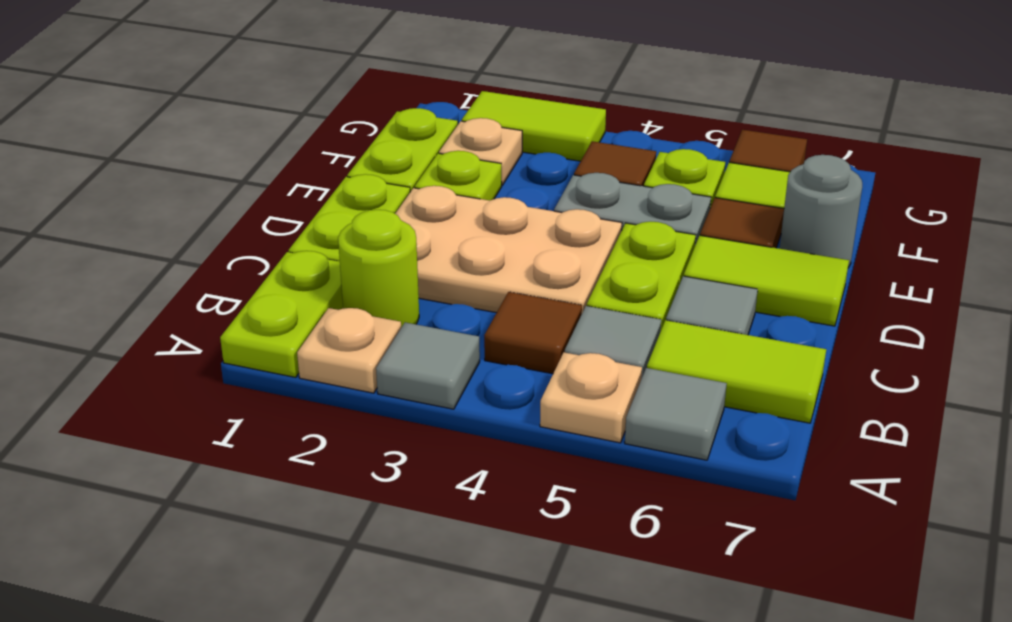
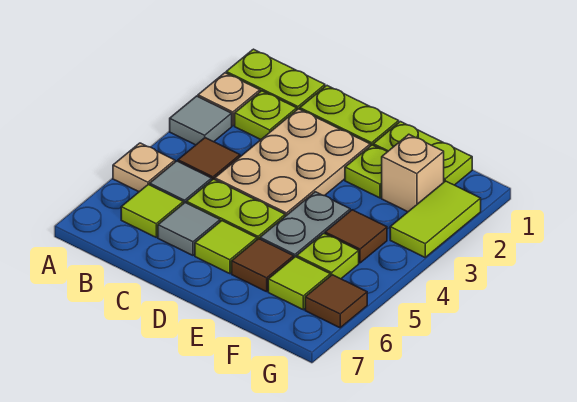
grey 1x1 tile [625,368,727,460] -> none
lime 1x1 round brick [338,210,419,327] -> lime 1x1 plate [235,91,297,139]
lime 1x2 tile [647,320,826,423] -> lime 1x1 tile [121,184,183,237]
lime 1x2 tile [684,236,849,326] -> lime 1x1 tile [195,221,257,274]
grey 1x1 round brick [779,155,862,268] -> none
tan 1x1 plate [439,118,522,185] -> tan 1x1 brick [382,134,444,212]

